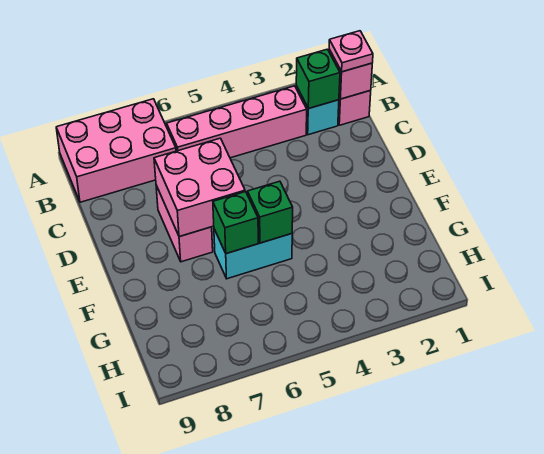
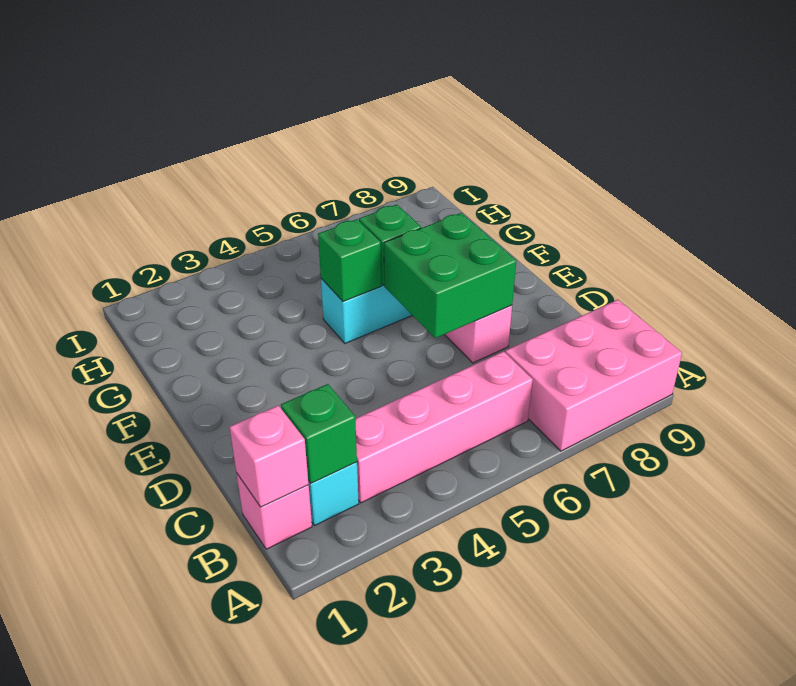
pink 1x1 plate [329,31,373,72] -> none
pink 2x2 brick [154,138,245,237] -> green 2x2 brick [384,213,516,338]

